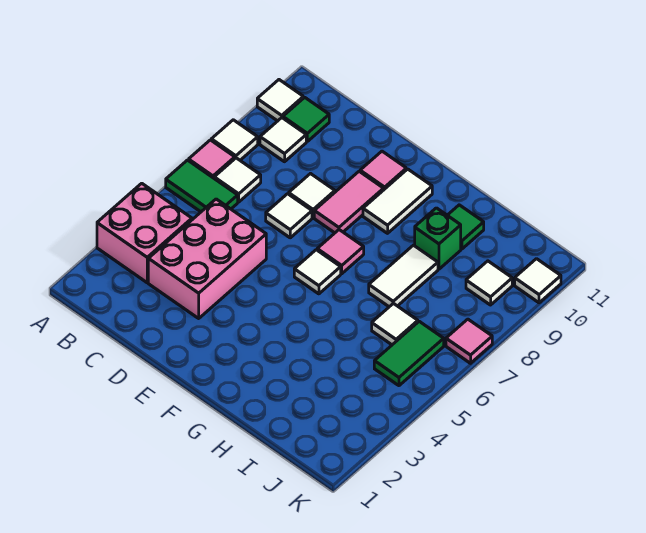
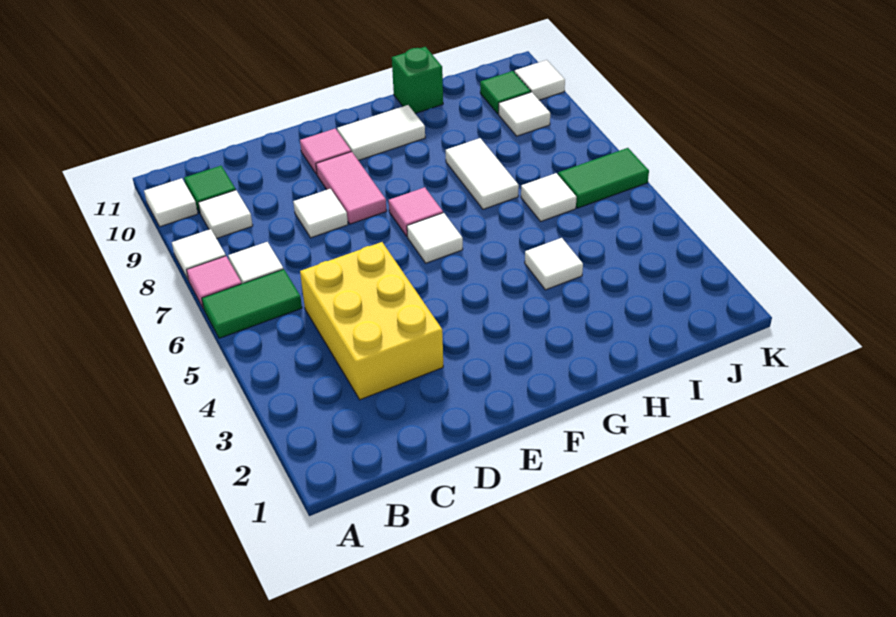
pink 2x2 brick [97,183,192,283] -> none
pink 2x3 brick [148,199,266,318] -> yellow 2x3 brick [300,242,443,400]
white 1x1 tile [266,194,312,238] -> white 1x1 tile moved to [525,238,583,290]
white 1x2 tile [363,169,432,233] -> white 1x2 tile turned to [337,105,425,160]
green 1x1 brick [415,208,461,269] -> green 1x1 brick moved to [392,47,443,113]
green 1x1 tile [447,205,484,249] -> green 1x1 tile moved to [480,71,531,114]
green 1x2 tile [374,321,444,386] -> green 1x2 tile turned to [558,148,649,208]
pink 1x1 tile [446,319,492,363] -> none

